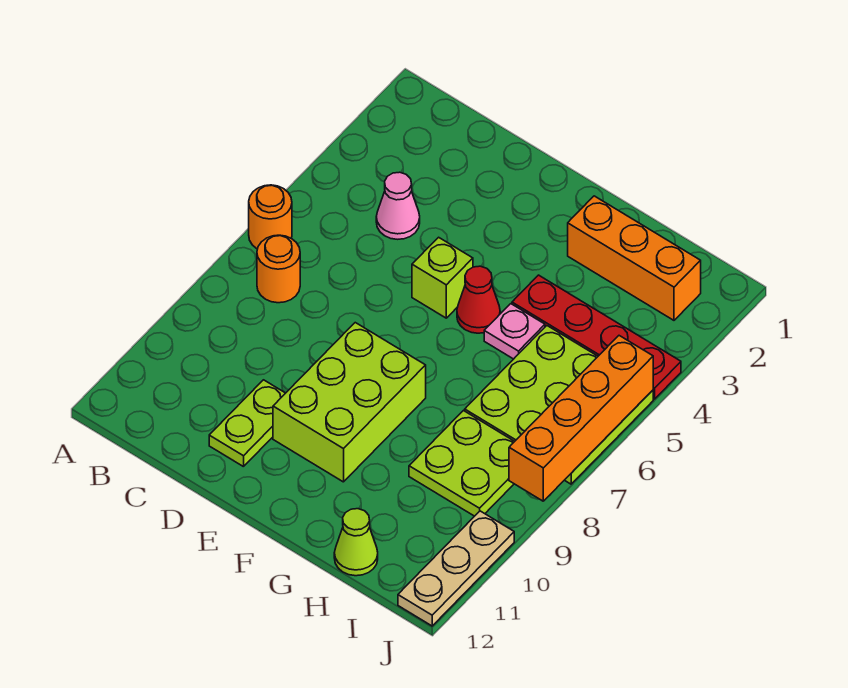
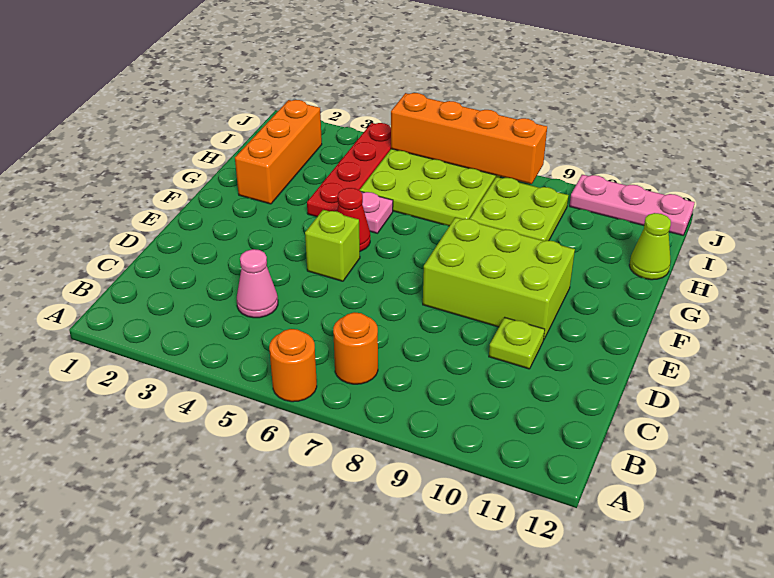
lime 1x2 plate [209,380,285,467] -> lime 1x1 plate [489,317,545,369]
tan 1x3 plate [398,511,514,626] -> pink 1x3 plate [570,175,695,235]

